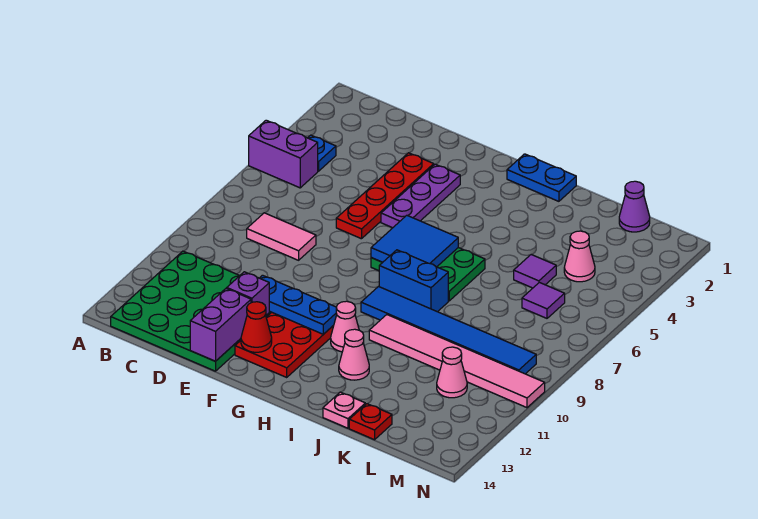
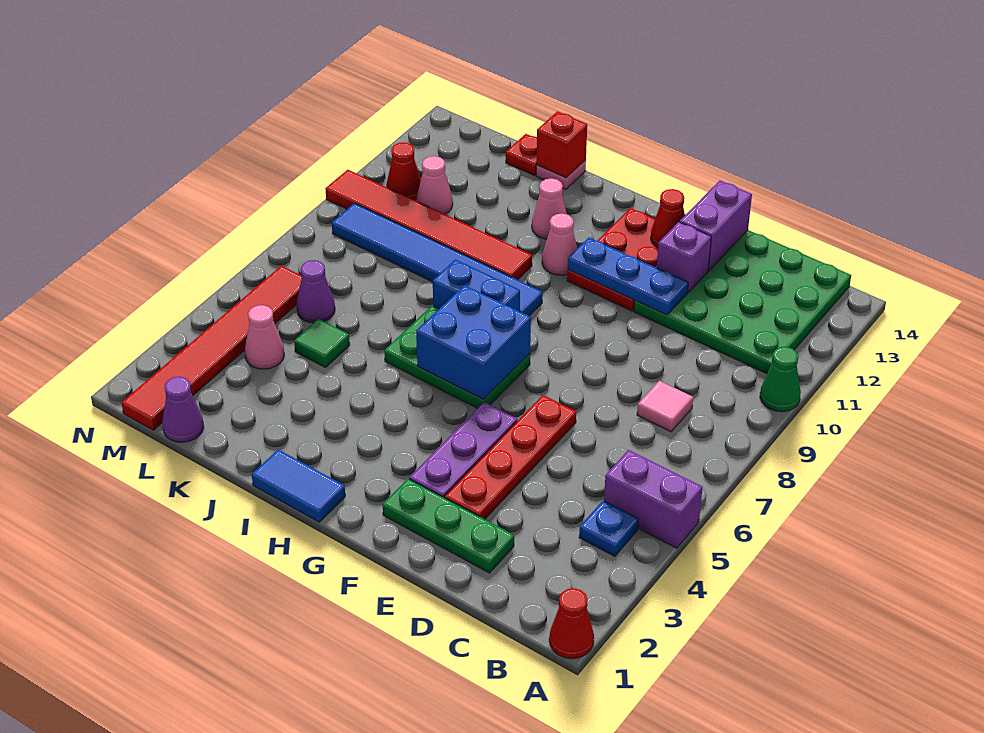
none -> red 1x1 cone [549,588,594,659]
none -> green 1x1 cone [760,347,801,412]
pink 1x2 tile [247,213,316,260] -> pink 1x1 tile [637,381,693,432]
none -> green 1x3 plate [383,479,514,573]
blue 2x2 tile [371,215,458,267] -> blue 2x2 brick [416,285,531,400]
blue 1x2 plate [507,154,576,201] -> blue 1x2 tile [252,450,345,522]
pink 1x6 tile [369,315,545,408] -> red 1x6 tile [325,170,532,280]
none -> red 1x1 brick [536,111,587,178]
purple 1x1 tile [514,255,556,288] -> green 1x1 tile [294,319,350,367]
purple 1x1 tile [522,282,565,318] -> purple 1x1 cone [297,260,335,323]
none -> red 1x6 tile [121,266,302,430]
none -> red 1x1 cone [386,142,421,200]

